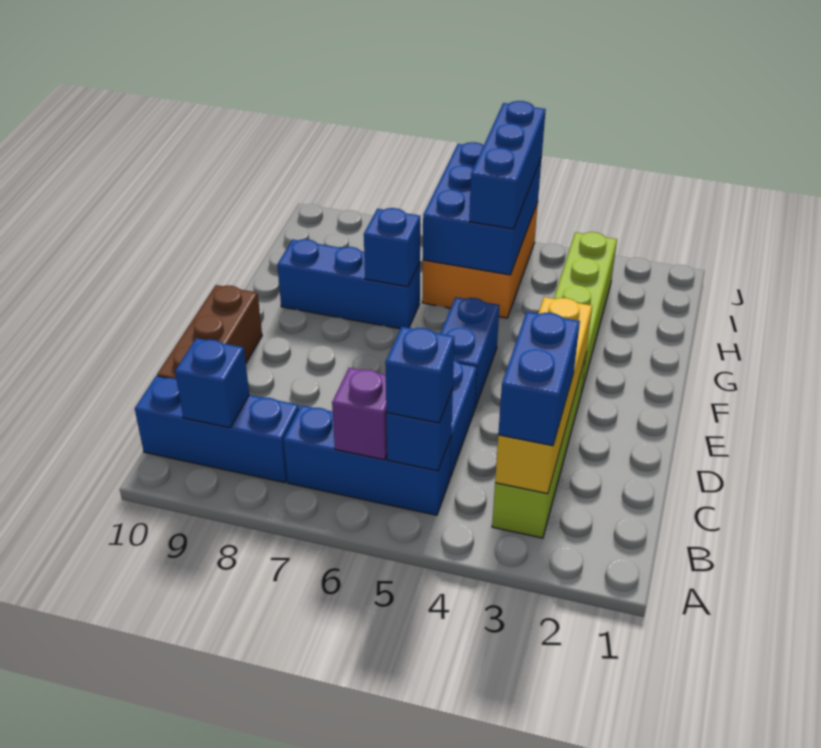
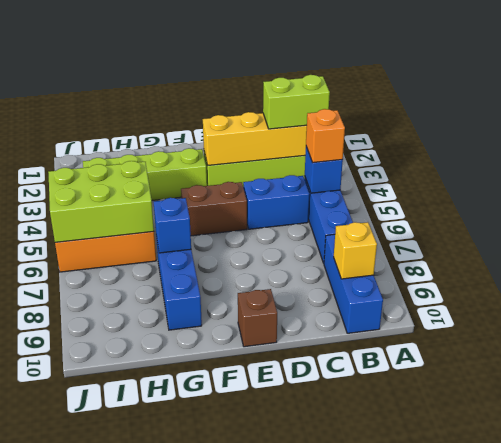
blue 1x2 brick [498,312,580,446] -> lime 1x2 brick [263,75,330,129]
blue 1x1 brick [385,327,454,423] -> orange 1x1 brick [306,109,345,163]
purple 1x1 brick [332,368,387,460] -> none
blue 1x1 brick [175,338,249,428] -> yellow 1x1 brick [334,222,377,279]
brown 1x3 brick [157,285,262,379] -> brown 1x1 brick [238,289,277,347]
blue 1x2 brick [440,297,500,408] -> brown 1x2 brick [181,182,247,236]
blue 2x3 brick [423,142,542,275] -> lime 2x3 brick [48,161,154,242]
blue 1x3 brick [469,101,546,229] -> none

